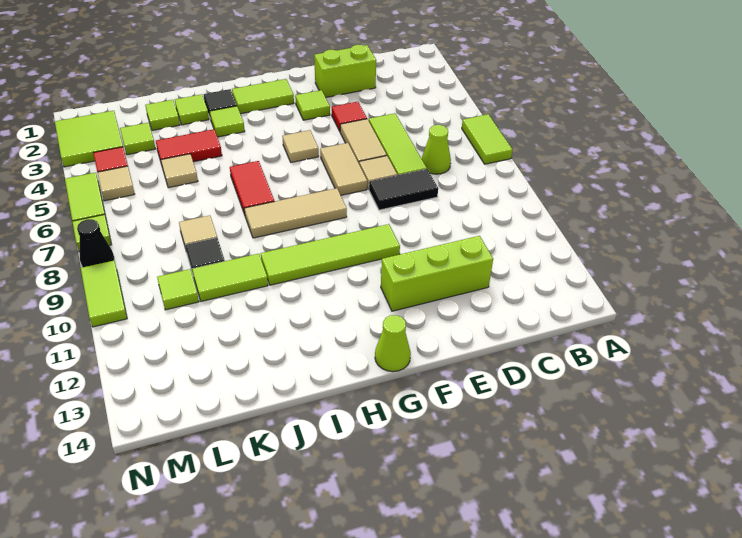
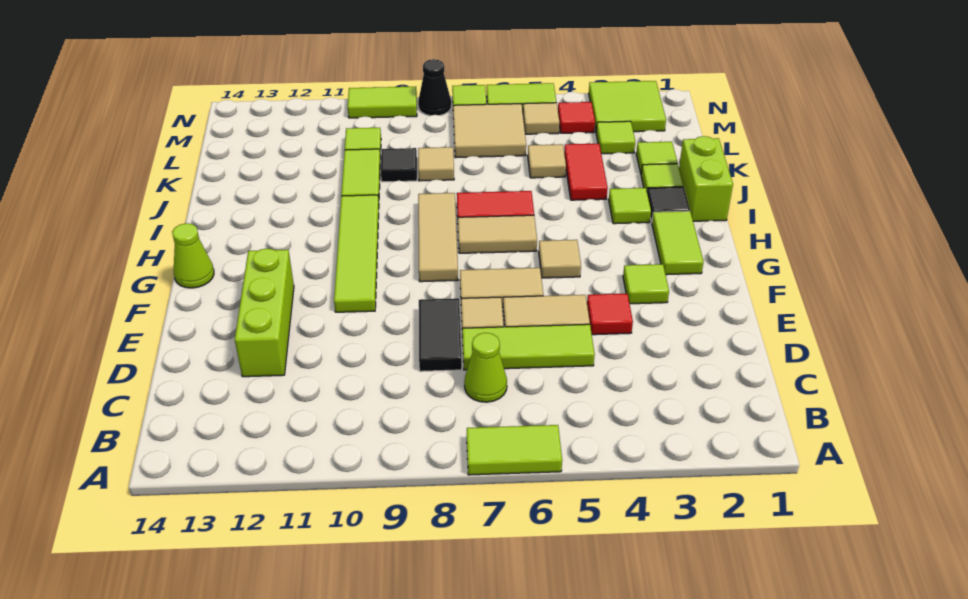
lime 1x2 brick [314,45,376,97] -> lime 1x2 brick moved to [679,136,733,221]
none -> tan 1x2 tile [458,215,537,253]
none -> tan 2x2 tile [453,104,526,158]

